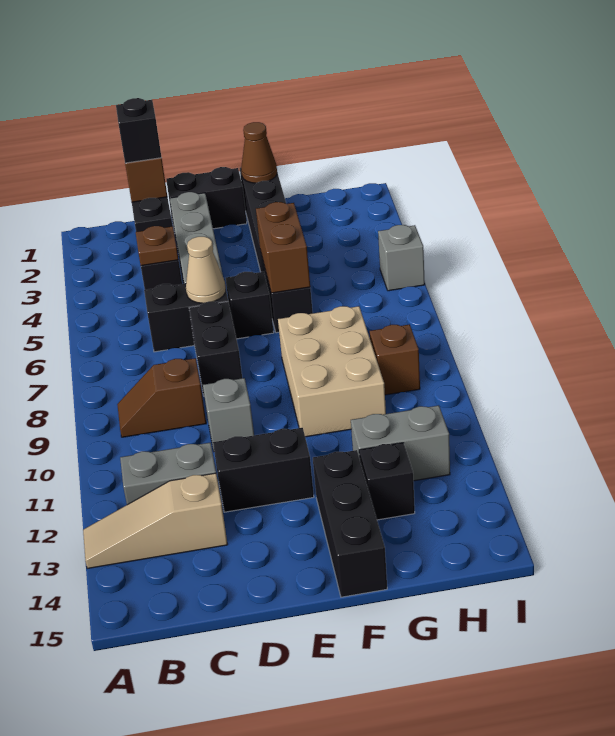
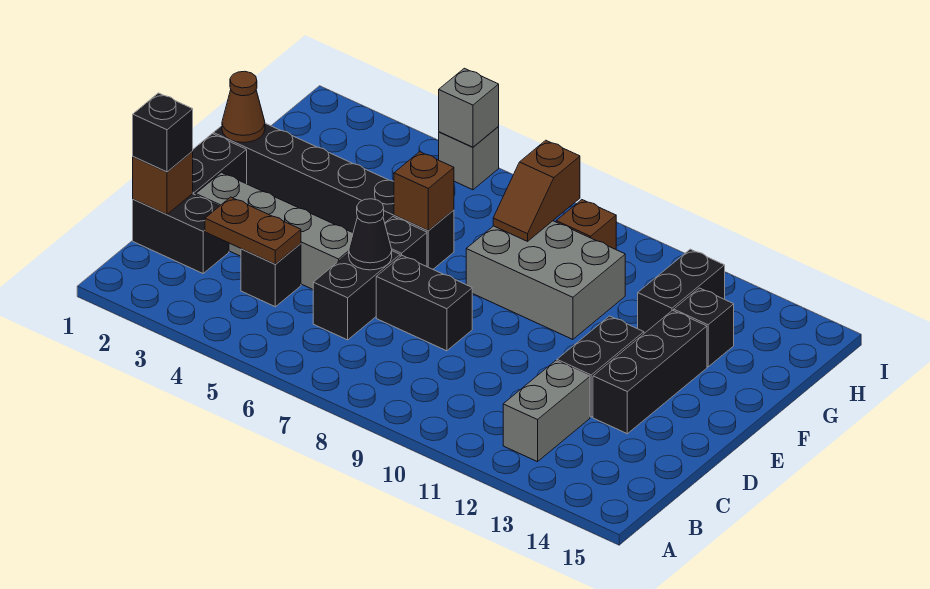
tan 1x3 slope [83,473,228,569] -> none
brown 1x2 slope [117,358,206,437] -> brown 1x2 slope moved to [493,140,580,241]
brown 1x1 plate [136,226,179,266] -> brown 1x2 plate [205,197,301,264]
tan 1x1 cone [186,237,226,303] -> black 1x1 cone [349,199,392,270]
grey 1x1 brick [203,378,254,451] -> grey 1x1 brick moved to [439,68,499,147]
brown 1x2 brick [256,202,310,293] -> brown 1x1 brick [394,152,454,230]
tan 2x3 brick [278,306,386,437] -> grey 2x3 brick [466,221,625,339]
black 1x3 brick [313,450,387,597] -> black 1x3 brick turned to [593,310,707,434]
grey 1x2 brick [351,405,450,481] -> black 1x2 brick [638,249,725,333]

